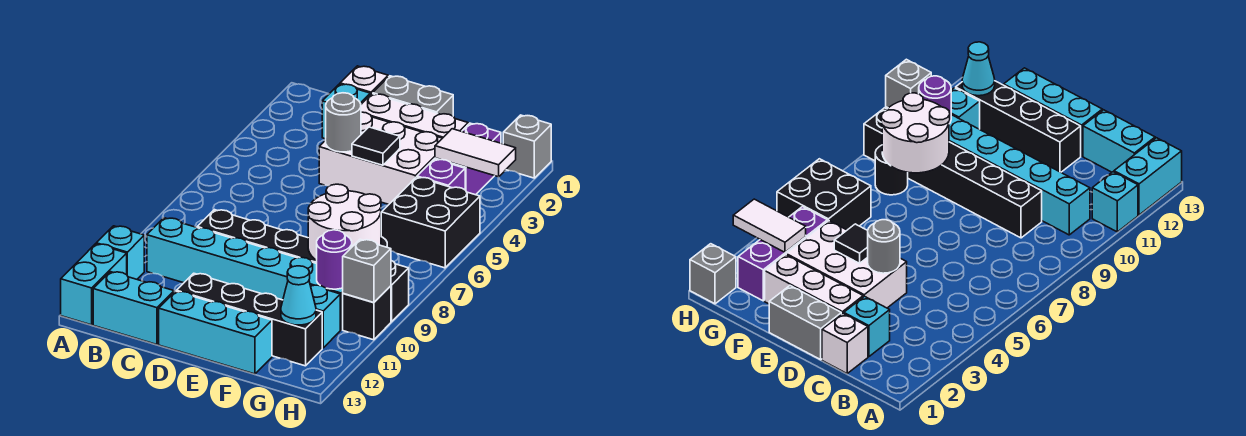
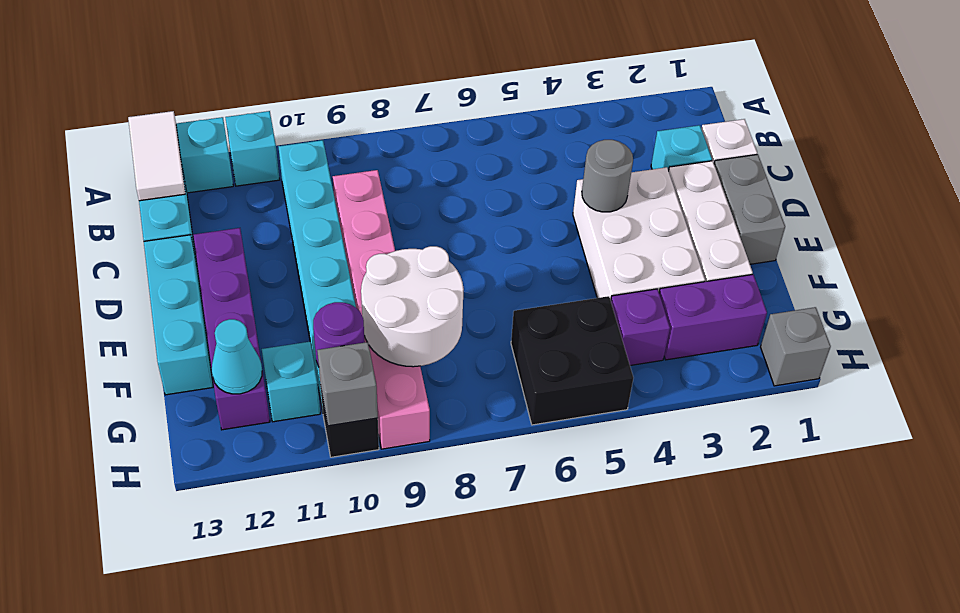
black 1x6 brick [197,210,409,322] -> pink 1x6 brick [333,170,430,449]
black 1x4 brick [176,273,322,366] -> purple 1x4 brick [193,228,270,430]
black 1x1 tile [352,127,400,165] -> none
white 1x2 tile [435,129,516,177] -> white 1x2 tile moved to [128,111,185,201]
black 1x1 round brick [875,145,908,195] -> none

